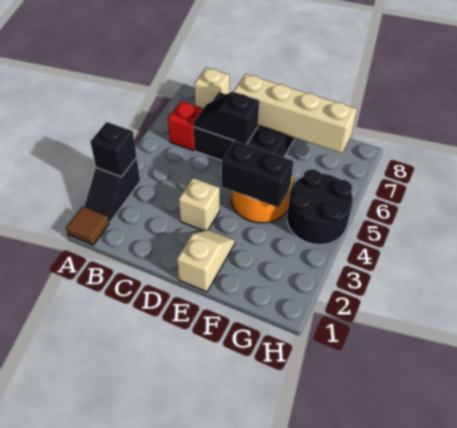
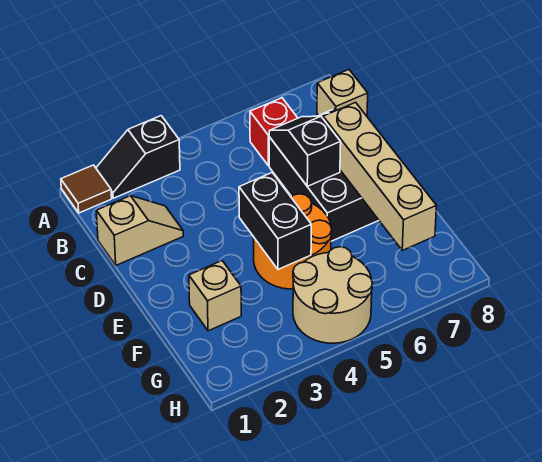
black 1x1 brick [90,122,137,177] -> none
tan 1x1 brick [179,178,220,231] -> tan 1x1 brick moved to [189,261,241,331]
tan 1x2 slope [177,230,235,292] -> tan 1x2 slope moved to [96,196,183,265]
black 2x2 round brick [287,169,353,245] -> tan 2x2 round brick [293,247,373,343]

